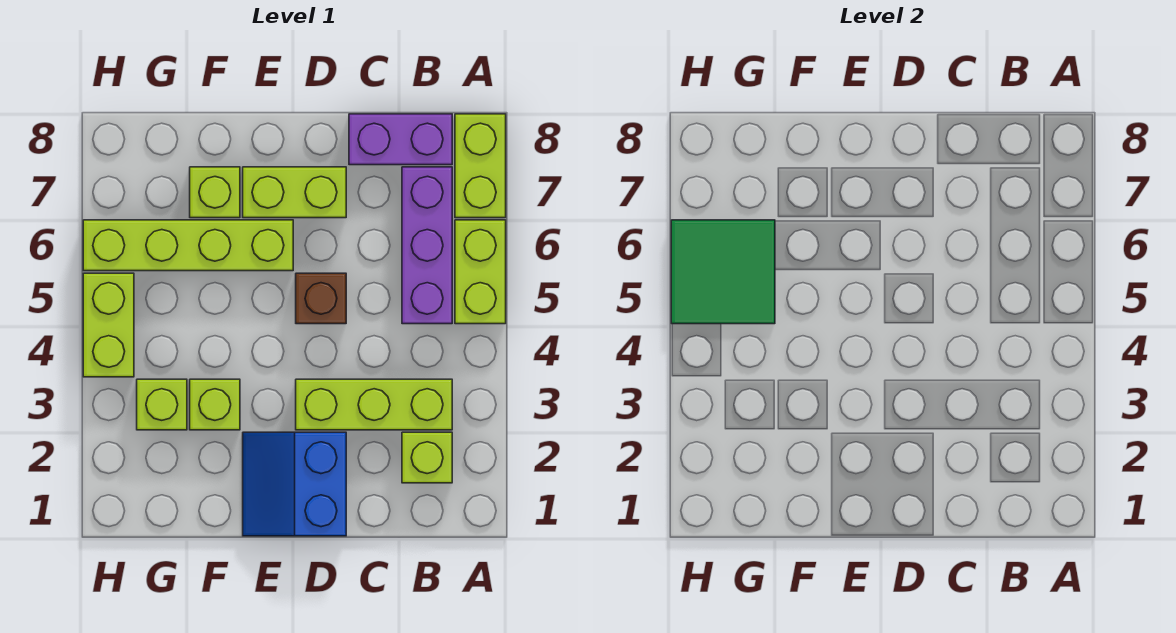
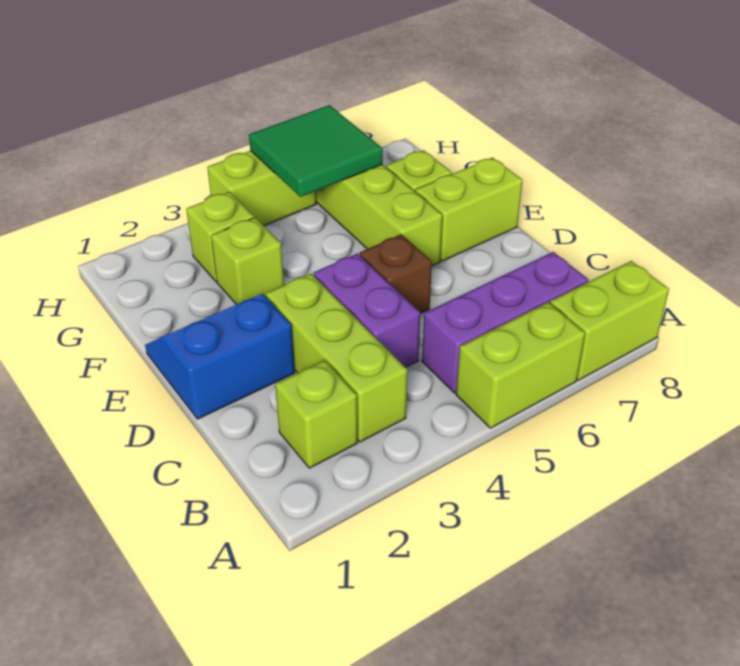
purple 1x2 brick [349,114,452,165] -> purple 1x2 brick moved to [314,254,420,367]
lime 1x2 brick [243,167,346,218] -> lime 1x2 brick turned to [415,157,523,261]

